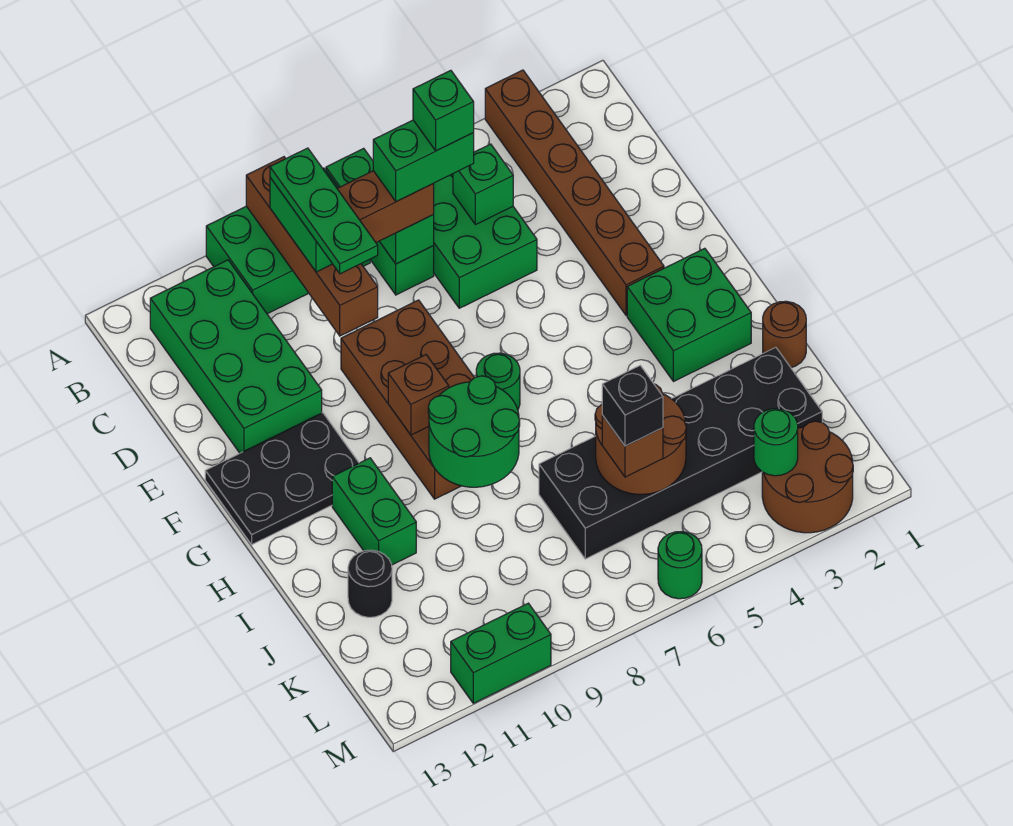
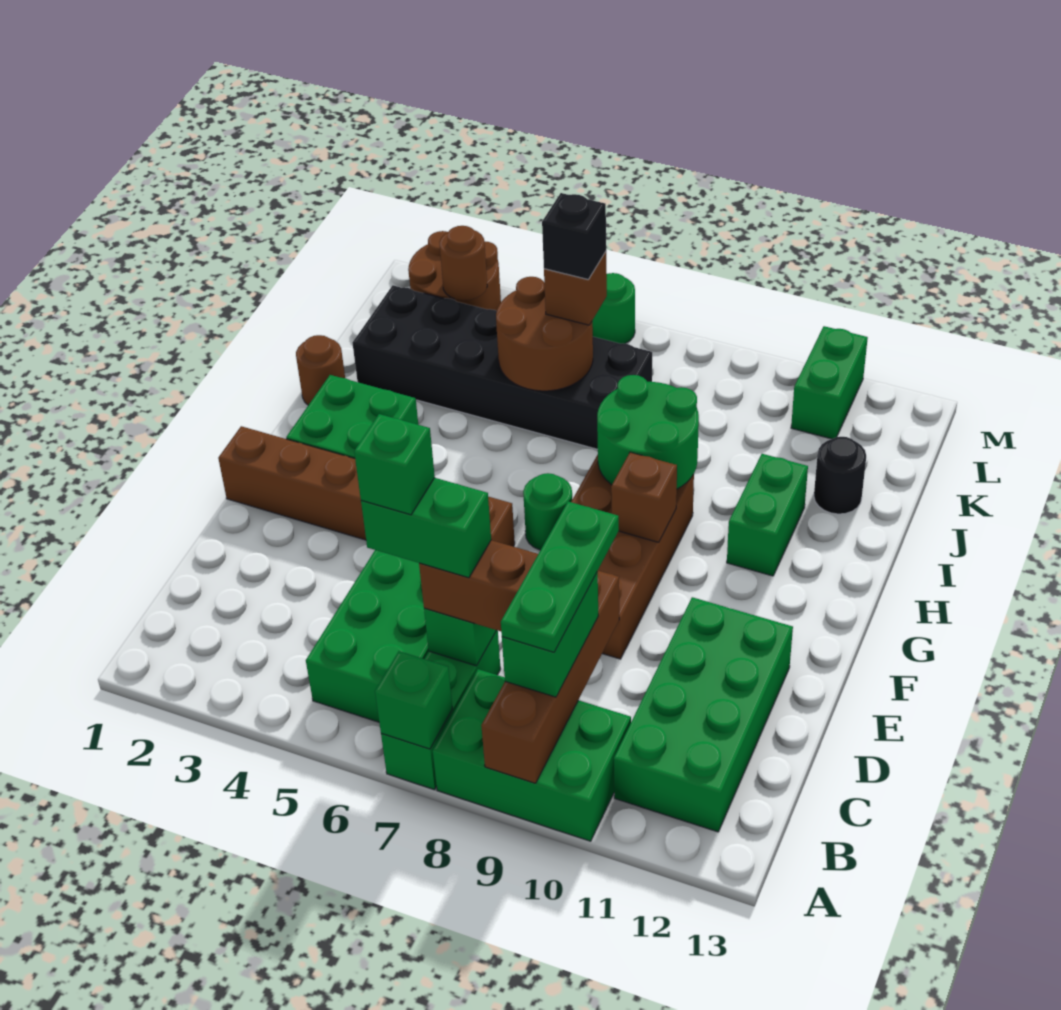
brown 1x6 brick [485,70,664,316] -> brown 1x6 brick turned to [218,426,515,547]
green 1x1 brick [453,144,513,225] -> green 1x1 brick moved to [375,651,453,749]
black 2x3 plate [205,413,359,544] -> none
green 1x1 round brick [754,409,798,476] -> brown 1x1 round brick [440,226,487,300]
green 1x2 brick [451,603,551,703] -> green 1x2 brick turned to [791,326,868,439]

